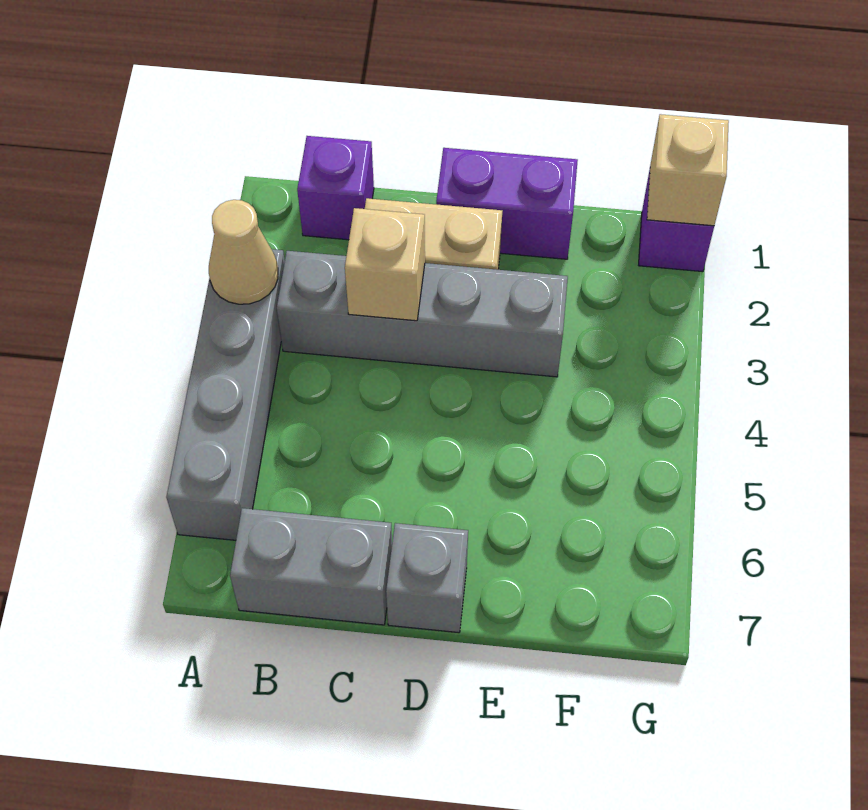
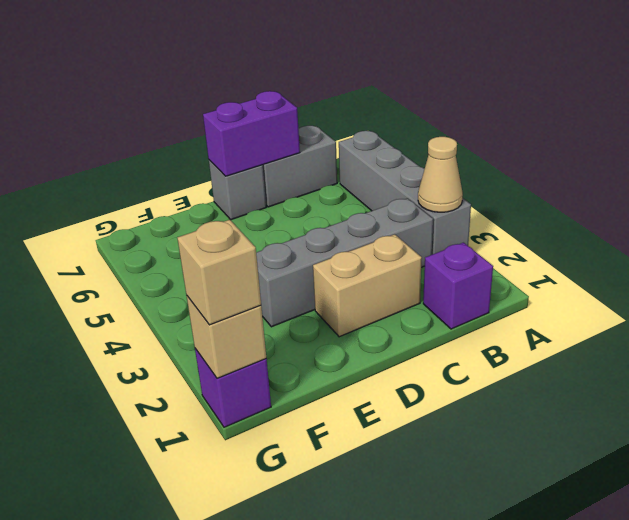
tan 1x1 brick [345,208,425,321] -> tan 1x1 brick moved to [177,220,261,325]
purple 1x2 brick [436,148,578,259] -> purple 1x2 brick moved to [203,91,300,176]

